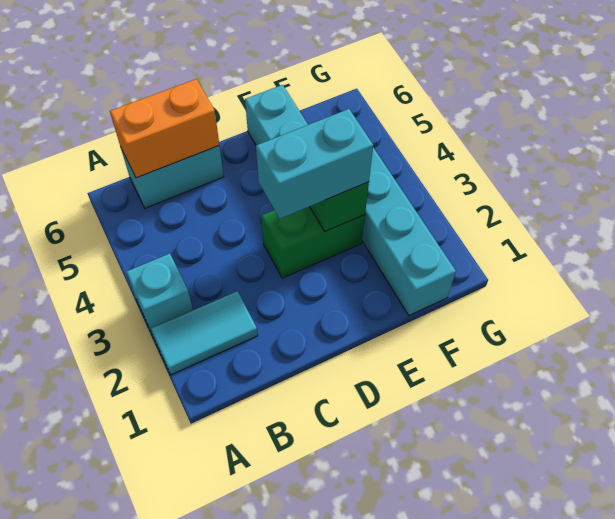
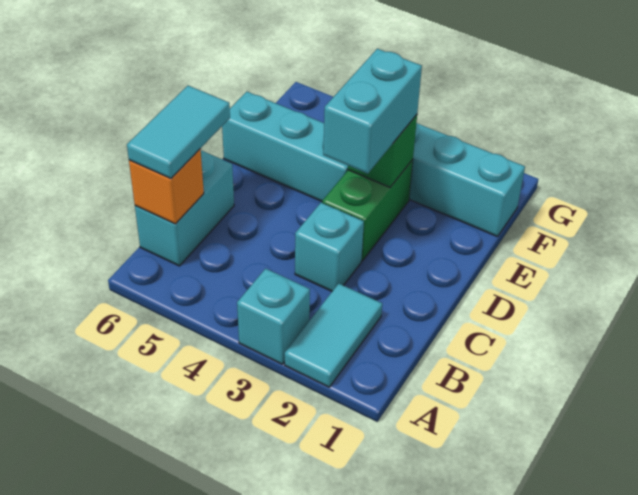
orange 1x2 brick [110,79,219,178] -> orange 1x1 brick [129,149,204,224]
none -> cyan 1x2 tile [127,86,230,178]
none -> cyan 1x1 brick [295,203,364,291]

